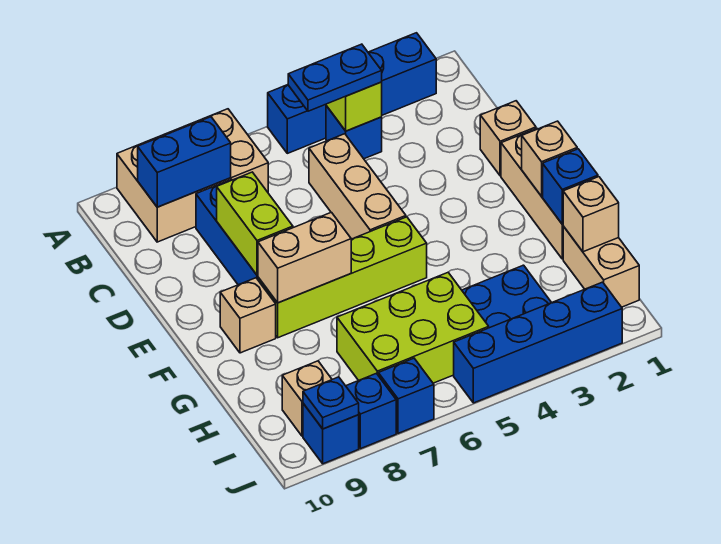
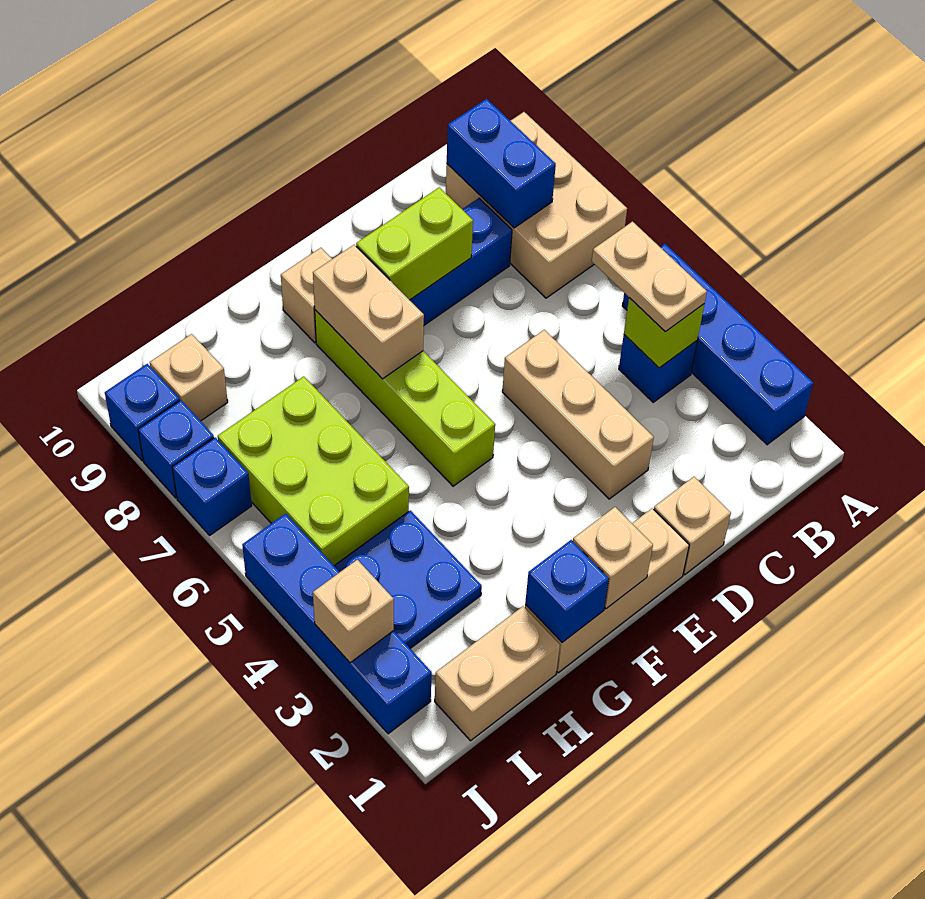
blue 1x2 plate [288,44,382,111] -> tan 1x2 plate [592,222,707,332]
tan 1x3 brick [309,134,406,239] -> tan 1x3 brick turned to [502,330,654,499]
tan 1x1 brick [563,177,619,252] -> tan 1x1 brick moved to [313,560,394,663]
blue 1x1 plate [303,377,359,429] -> none

